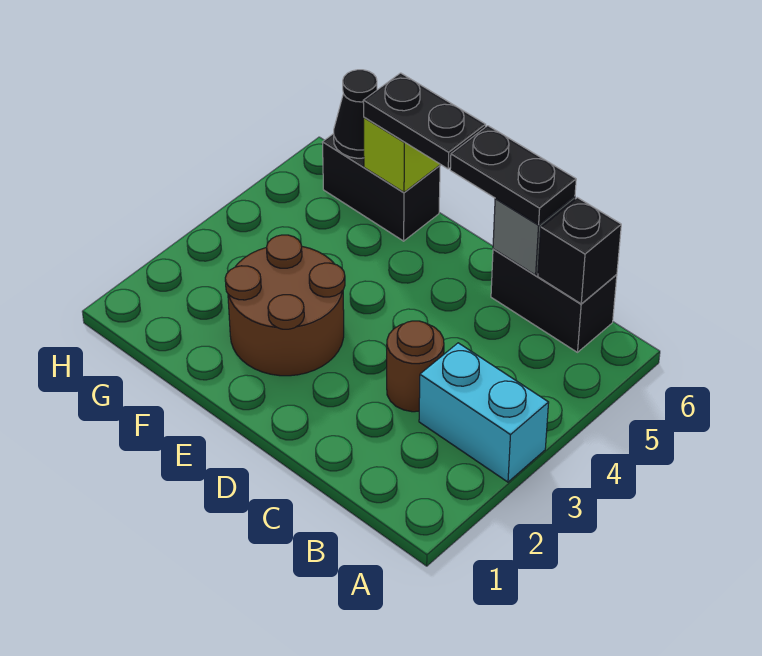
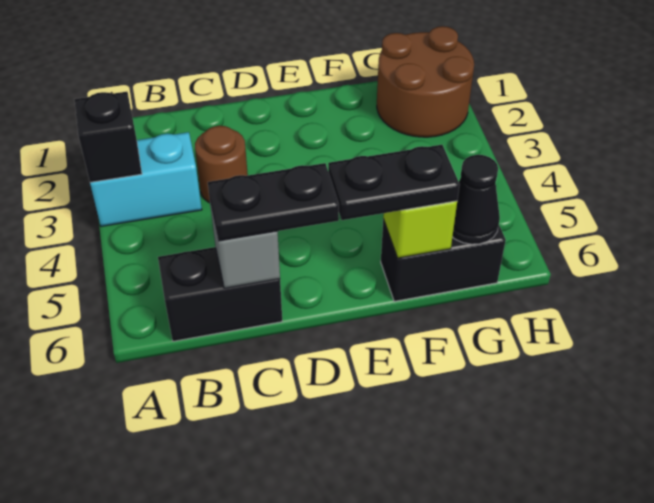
black 1x1 brick [538,198,621,304] -> black 1x1 brick moved to [74,92,142,182]
brown 2x2 round brick [225,235,345,376] -> brown 2x2 round brick moved to [377,26,474,137]

